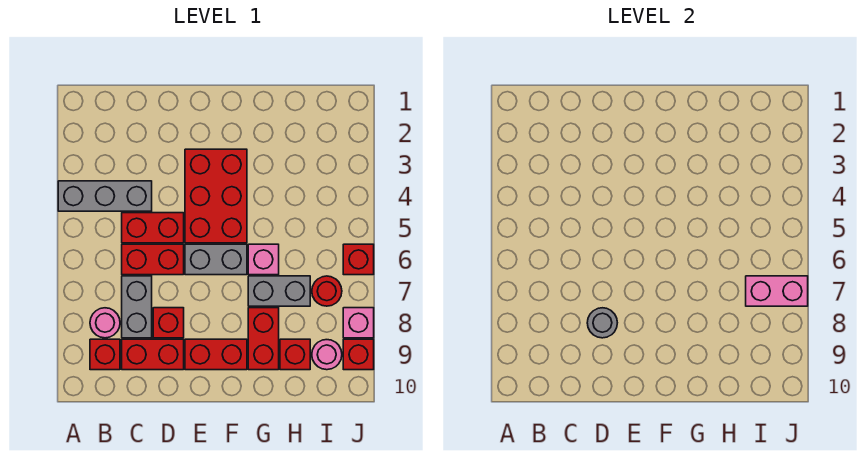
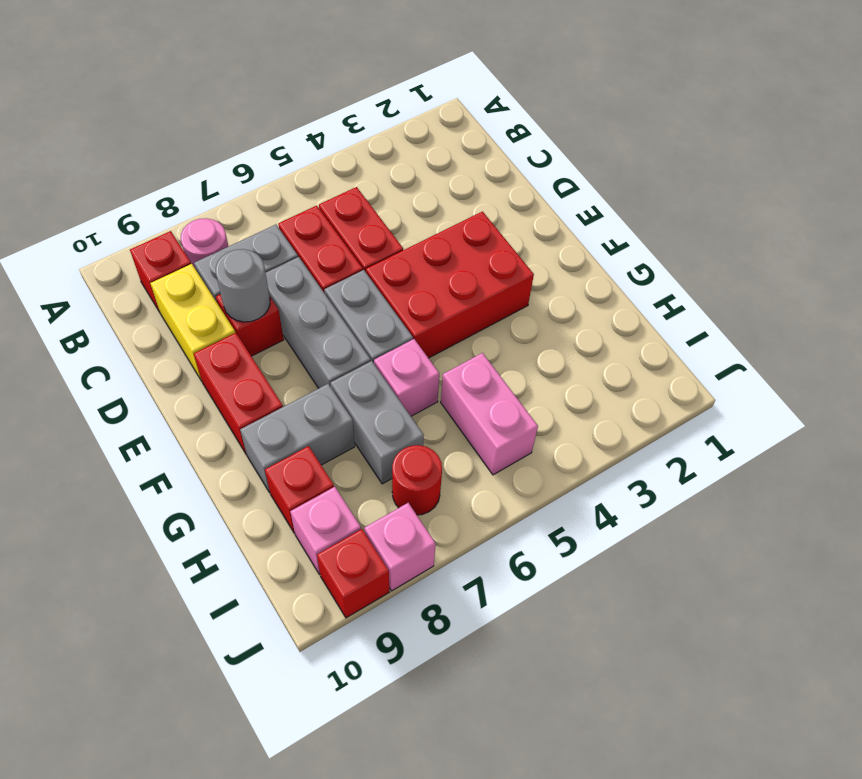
grey 1x3 brick [58,181,152,211] -> grey 1x3 brick moved to [266,257,371,388]
red 1x2 brick [122,339,184,370] -> yellow 1x2 brick [150,264,235,381]
red 1x2 brick [248,308,279,370] -> grey 1x2 brick [240,384,355,493]
pink 1x2 brick [746,276,808,306] -> pink 1x2 brick moved to [441,353,538,475]
pink 1x1 round brick [312,340,342,370] -> pink 1x1 brick [290,487,361,575]
red 1x1 brick [343,244,374,275] -> none

